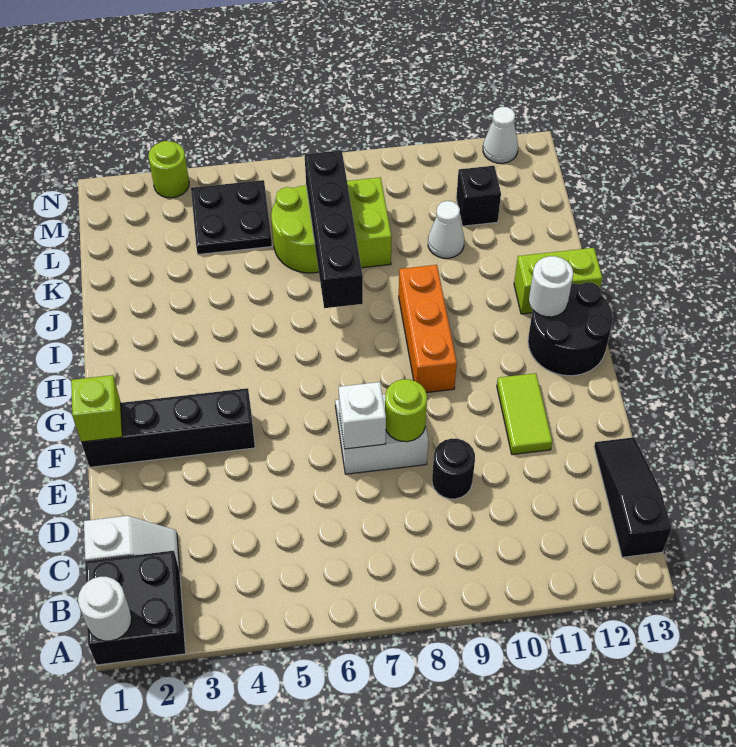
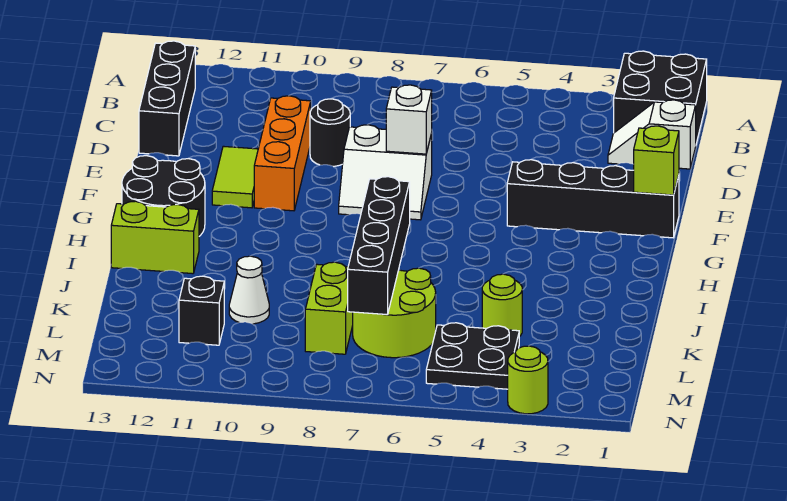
white 1x1 round brick [78,577,132,641] -> none
black 1x3 slope [594,437,671,557] -> black 1x3 brick [139,41,195,156]
lime 1x1 round brick [385,379,427,442] -> lime 1x1 round brick moved to [482,274,522,337]
orange 1x3 brick [399,265,457,393] -> orange 1x3 brick moved to [254,96,311,211]
white 1x1 round brick [529,256,573,317] -> none
white 1x1 cone [483,107,518,163] -> none

